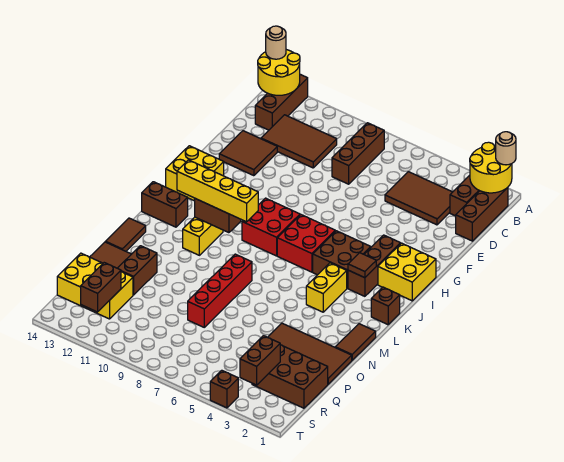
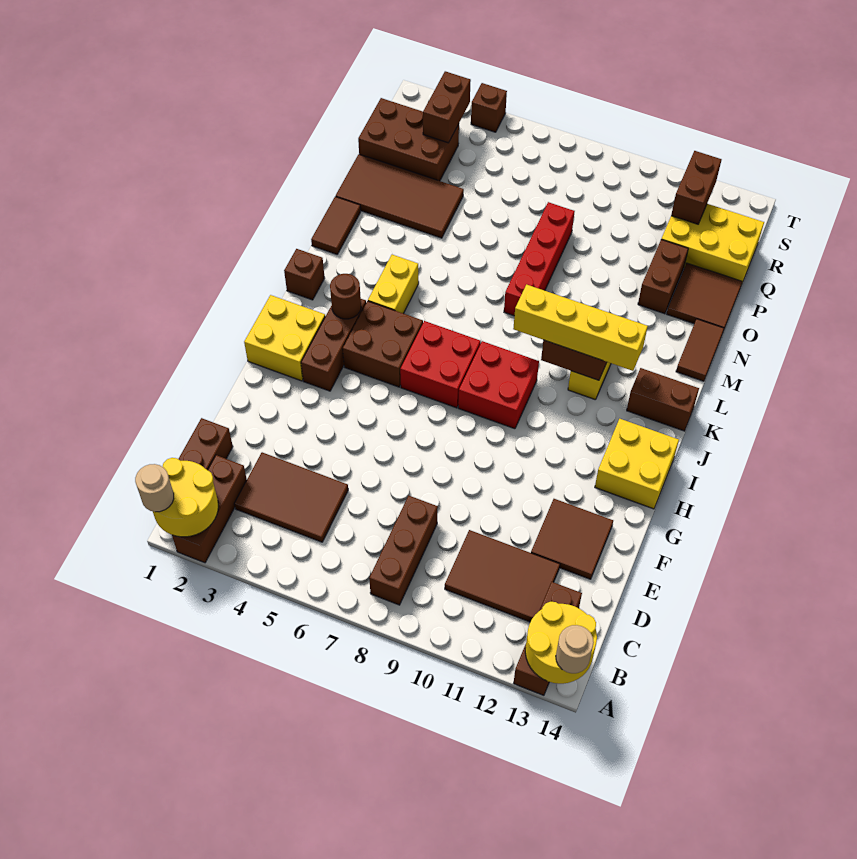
brown 1x1 tile [348,253,376,278] -> brown 1x1 round brick [330,274,361,319]

